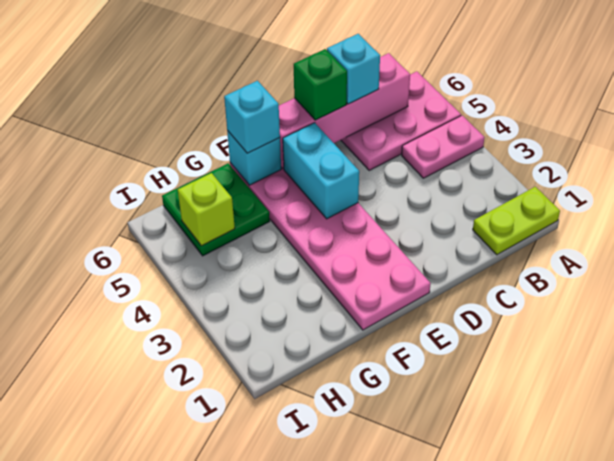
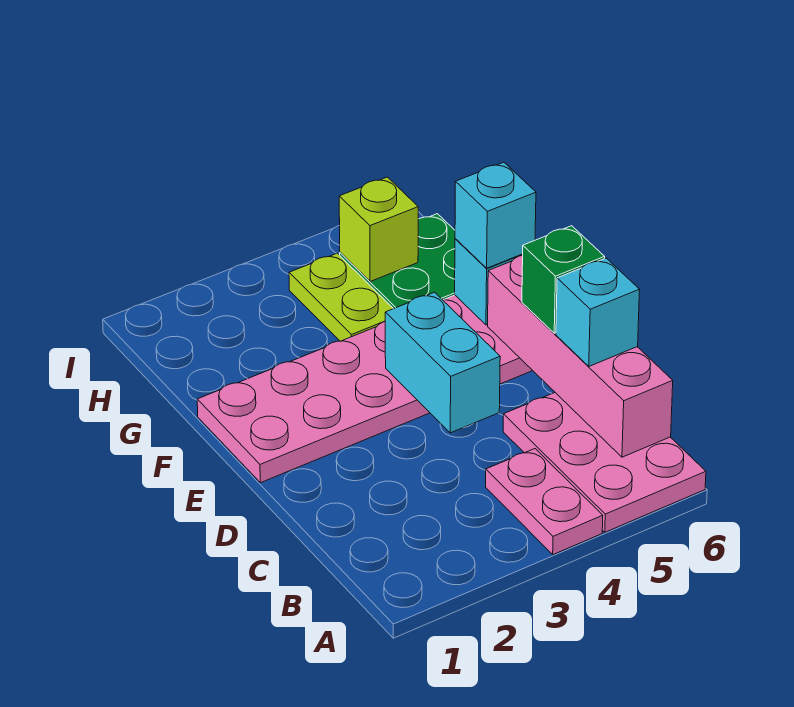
lime 1x2 plate [473,187,560,255] -> lime 1x2 plate moved to [289,253,393,341]
cyan 1x2 brick [283,123,359,219] -> cyan 1x2 brick turned to [385,292,500,433]

